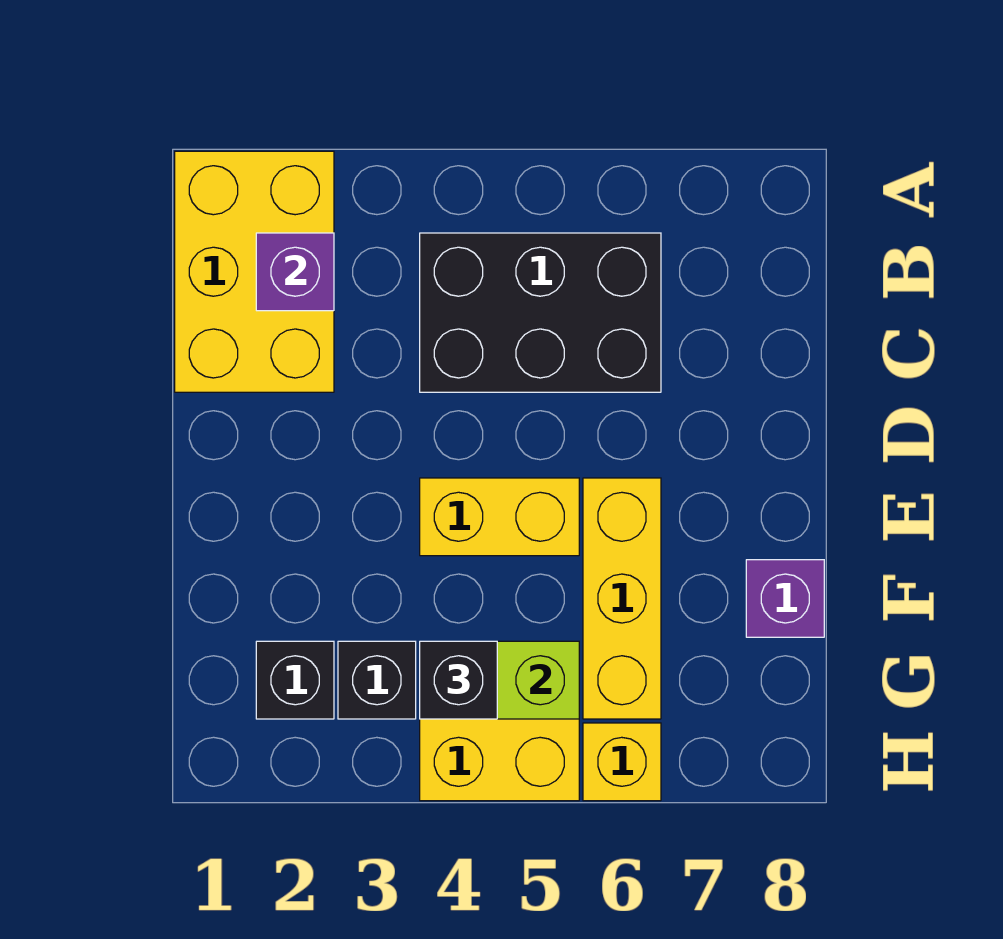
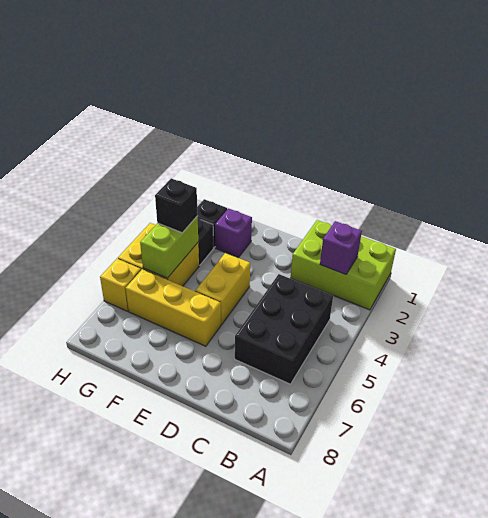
yellow 2x3 brick [175,151,334,392] -> lime 2x3 brick [291,220,396,310]
purple 1x1 brick [746,560,824,637] -> purple 1x1 brick moved to [215,208,252,258]

